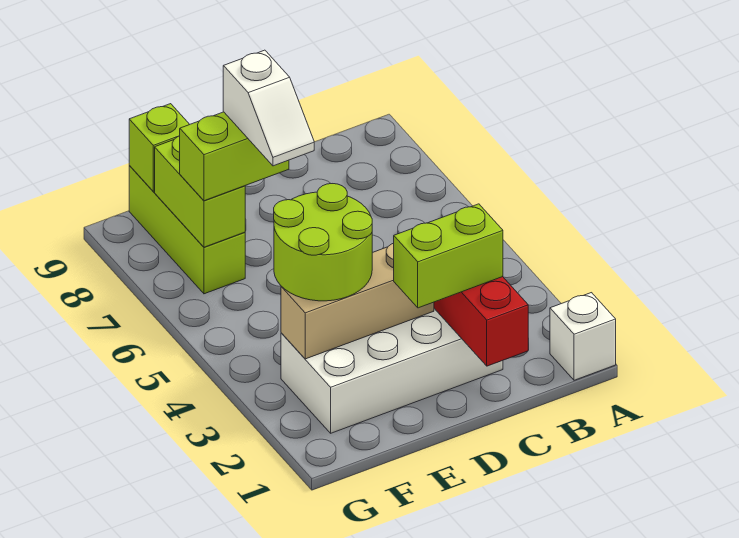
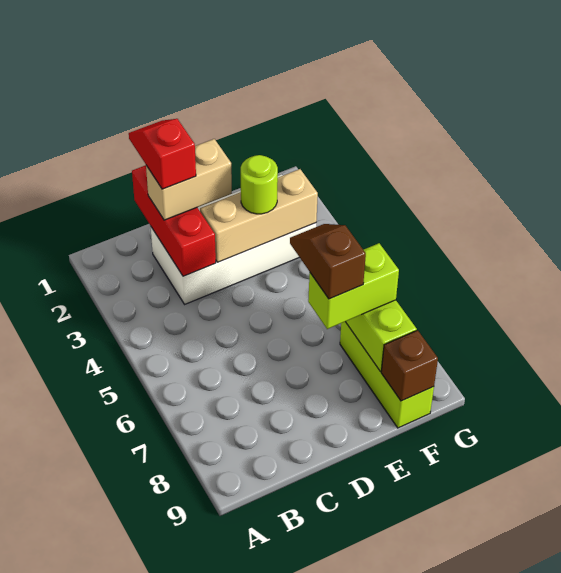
white 1x1 brick [550,293,616,380] -> none
none -> red 1x2 slope [129,119,196,189]
lime 1x2 brick [394,204,503,308] -> tan 1x2 brick [146,139,232,220]
lime 2x2 round brick [274,184,372,301] -> lime 1x1 round brick [241,155,278,214]
white 1x2 slope [223,50,314,166] -> brown 1x2 slope [290,224,366,299]
lime 1x1 brick [129,104,190,191] -> brown 1x1 brick [381,330,438,401]

